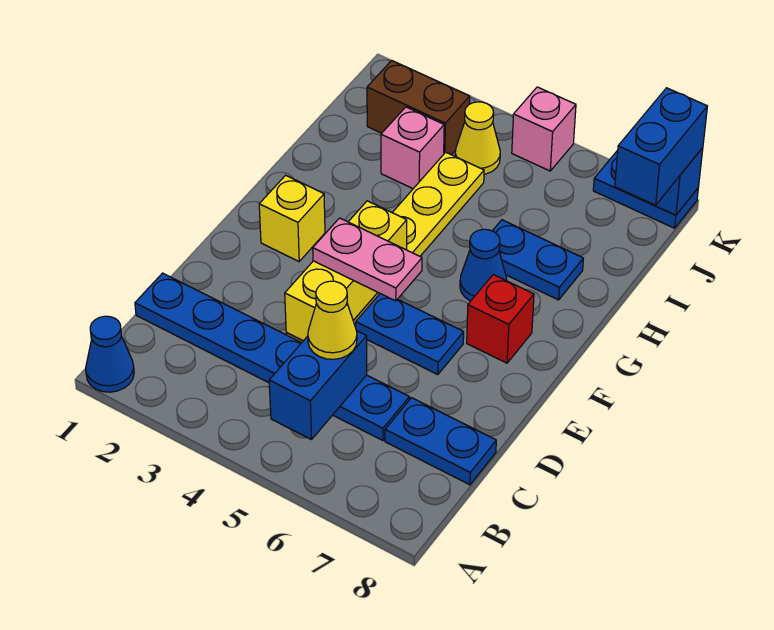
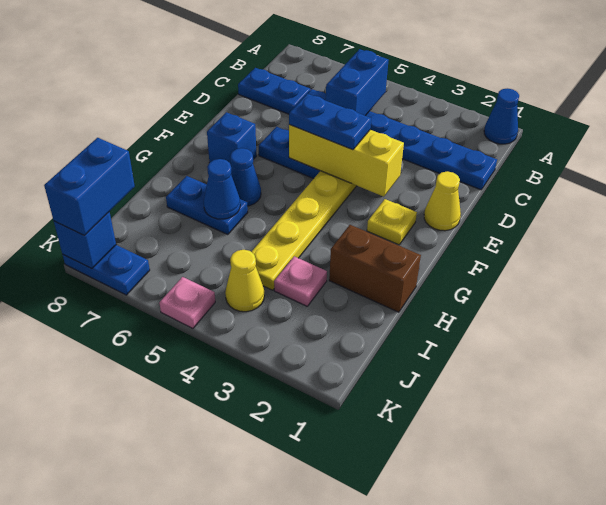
yellow 1x1 cone [308,281,357,359] -> yellow 1x1 cone moved to [424,171,461,231]
yellow 1x3 brick [285,201,407,341] -> yellow 1x3 brick turned to [289,125,404,197]
pink 1x2 plate [313,218,422,301] -> blue 1x2 plate [289,94,371,150]
yellow 1x1 brick [259,175,325,261] -> yellow 1x1 plate [367,199,417,245]
red 1x1 brick [467,275,534,363] -> blue 1x1 brick [207,112,256,165]
none -> blue 1x1 cone [204,159,240,219]
pink 1x1 brick [381,107,444,189] -> pink 1x1 plate [274,256,327,306]
brown 1x2 brick [367,61,470,155] -> brown 1x2 brick moved to [329,225,421,312]
pink 1x1 brick [512,87,576,171] -> pink 1x1 plate [159,277,215,328]

